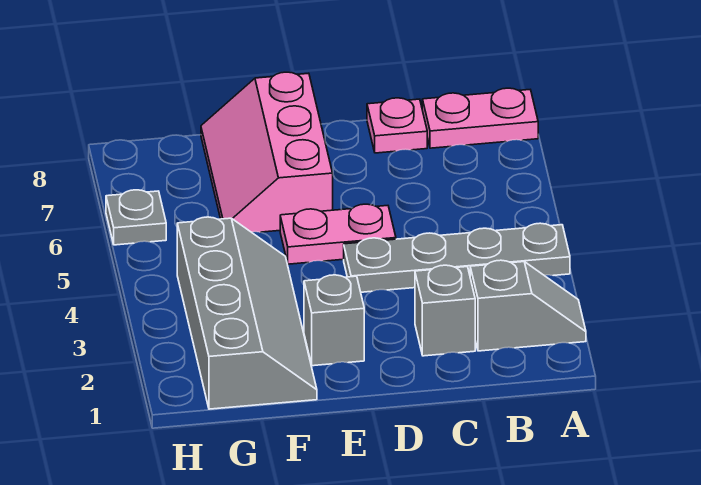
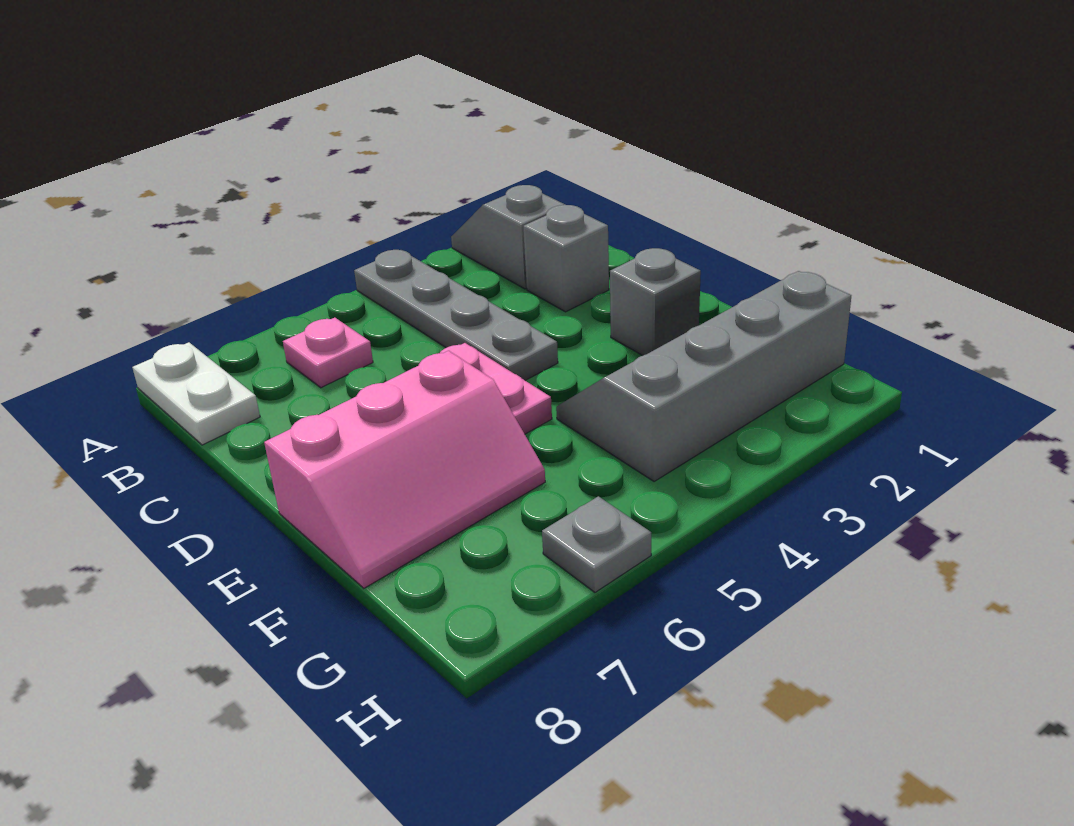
pink 1x2 plate [422,88,538,148] -> white 1x2 plate [132,342,260,445]
pink 1x1 plate [367,98,427,153] -> pink 1x1 plate moved to [283,318,373,388]

